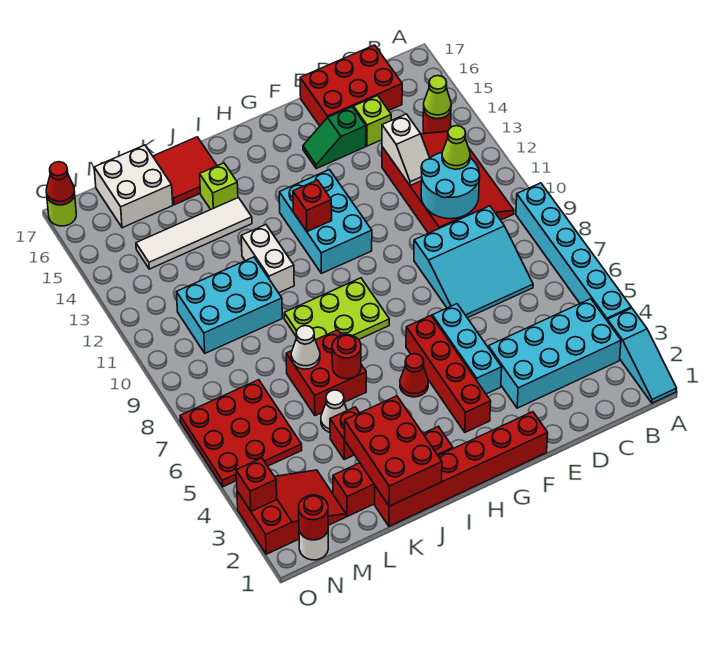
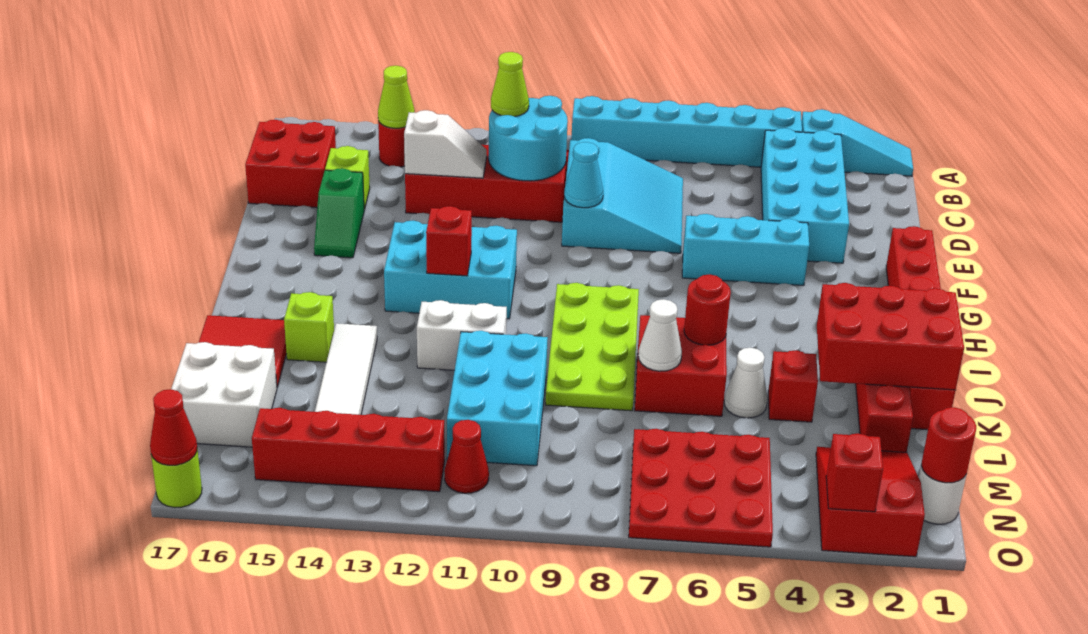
red 2x3 brick [300,45,402,126] -> red 2x2 brick [245,120,336,208]
none -> cyan 1x1 cone [564,142,603,208]
red 1x4 brick [406,316,491,432] -> red 1x4 brick moved to [252,408,445,492]
red 1x1 cone [400,354,428,397] -> red 1x1 cone moved to [444,420,489,493]
lime 2x3 plate [284,278,389,340] -> lime 2x4 plate [546,283,639,411]

